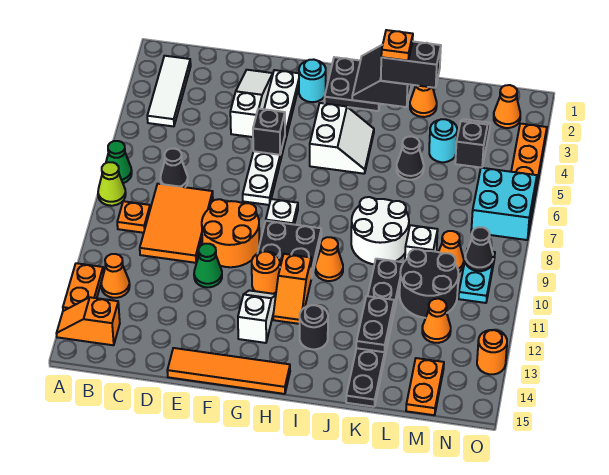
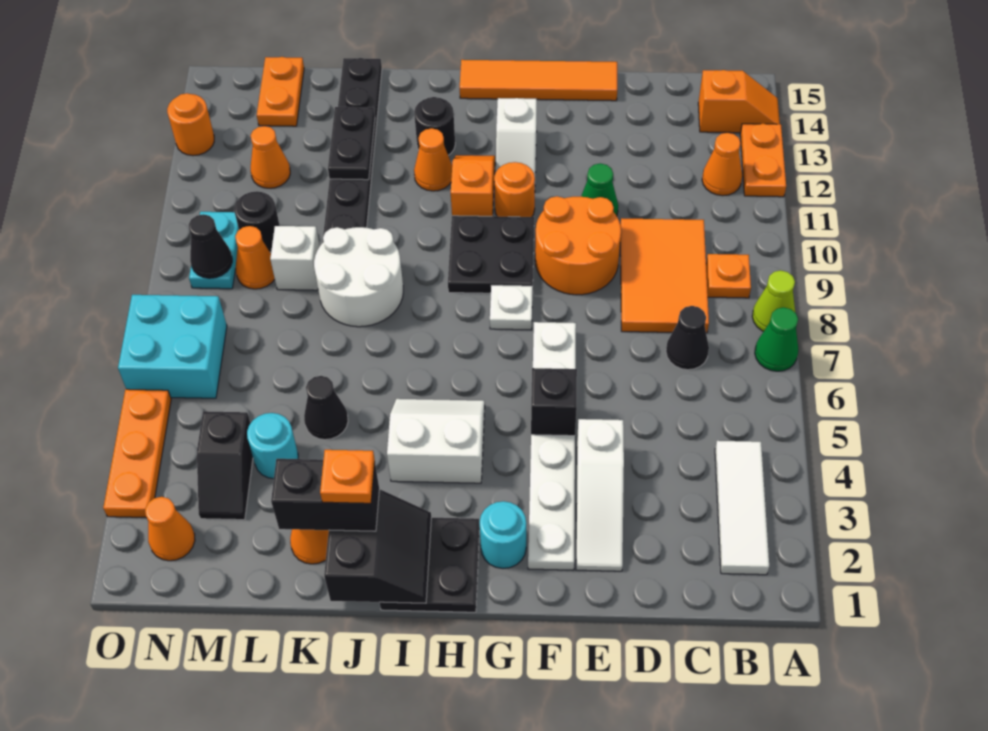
white 2x2 slope [310,103,374,174] -> white 2x2 slope turned to [387,399,485,483]
orange 1x1 cone [315,237,343,281] -> orange 1x1 cone moved to [414,128,452,191]
black 2x2 round brick [400,249,459,318] -> black 1x1 round brick [234,191,280,252]

